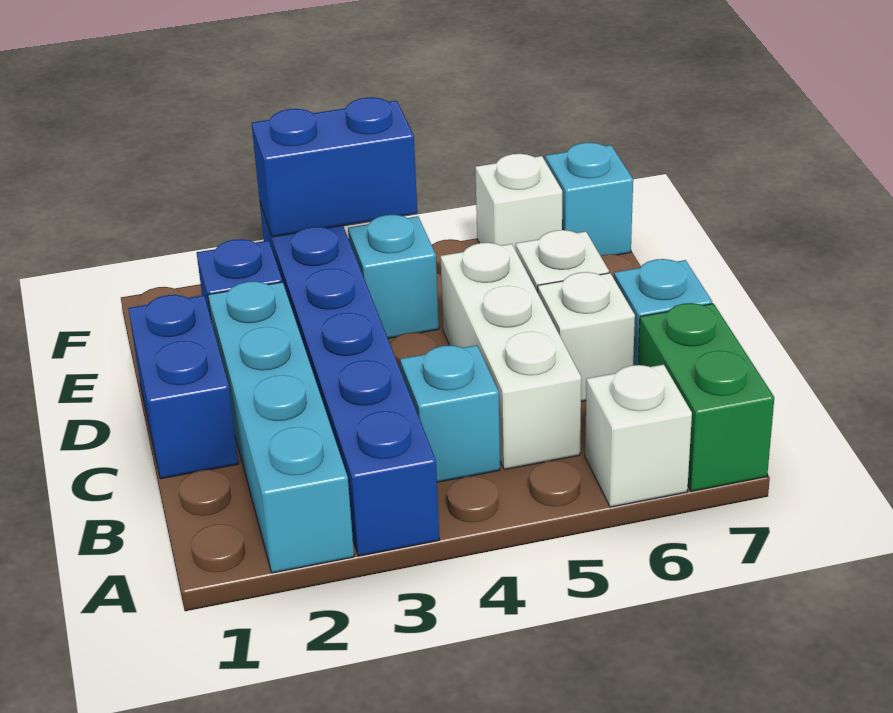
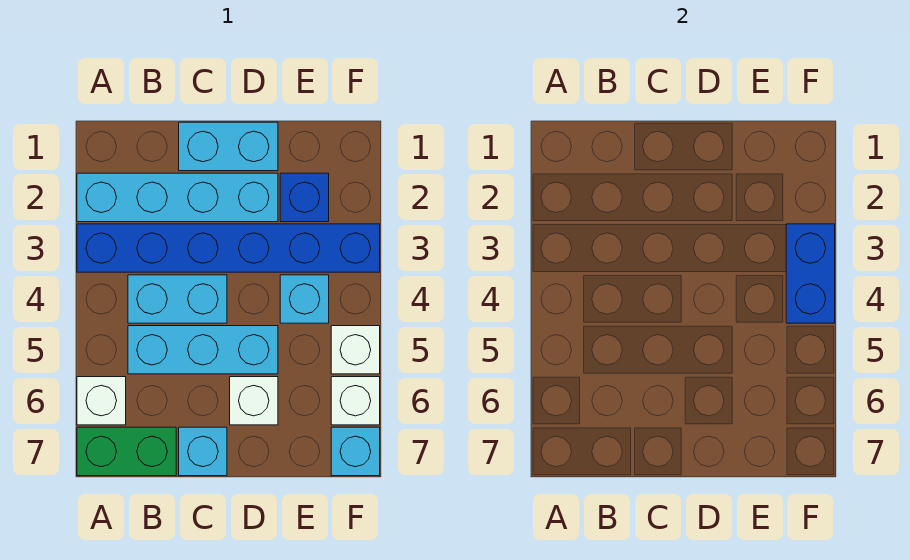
cyan 1x1 brick [400,345,500,482] -> cyan 1x2 brick [128,275,227,323]
white 1x3 brick [440,243,581,470] -> cyan 1x3 brick [128,326,278,374]
blue 1x2 brick [128,295,238,479] -> cyan 1x2 brick [179,122,278,171]
white 1x1 brick [538,272,635,401] -> white 1x1 brick moved to [331,326,380,374]

